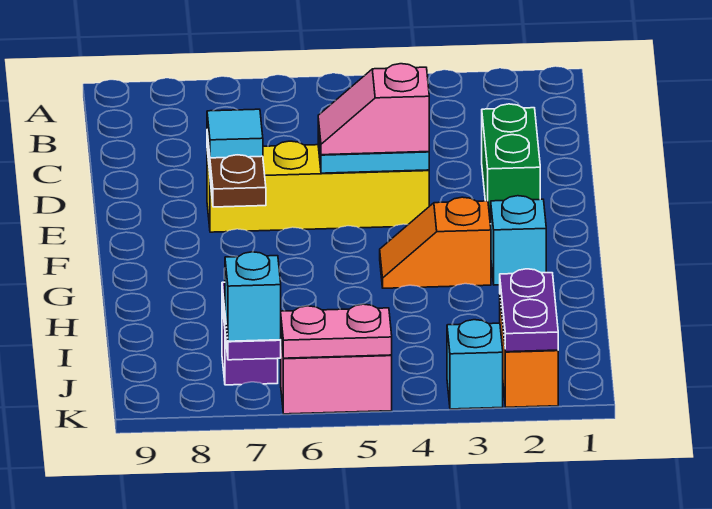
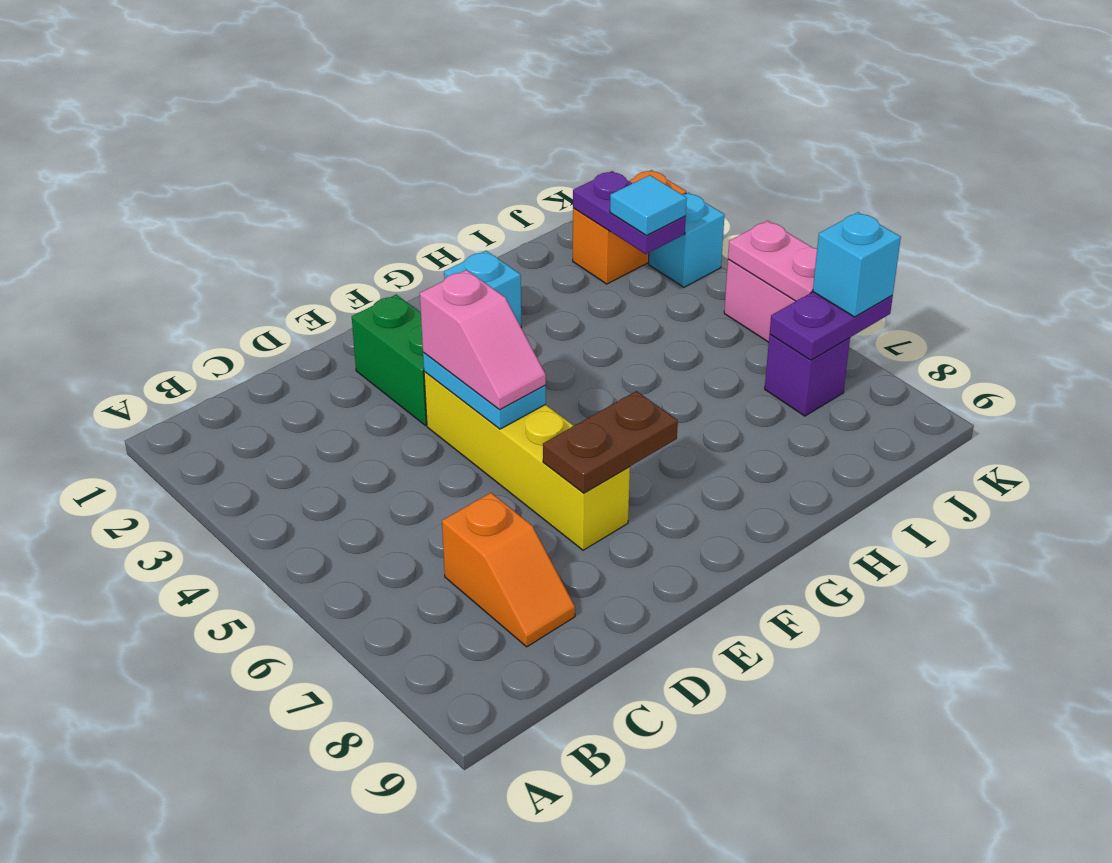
green 1x2 brick [482,104,540,224] -> green 1x2 brick turned to [352,295,427,425]
cyan 1x1 tile [207,109,263,158] -> cyan 1x1 tile moved to [610,175,687,235]
orange 1x2 slope [380,197,491,288] -> orange 1x2 slope moved to [442,493,575,647]
purple 1x2 plate [500,269,558,352] -> purple 1x2 plate turned to [573,171,686,254]

